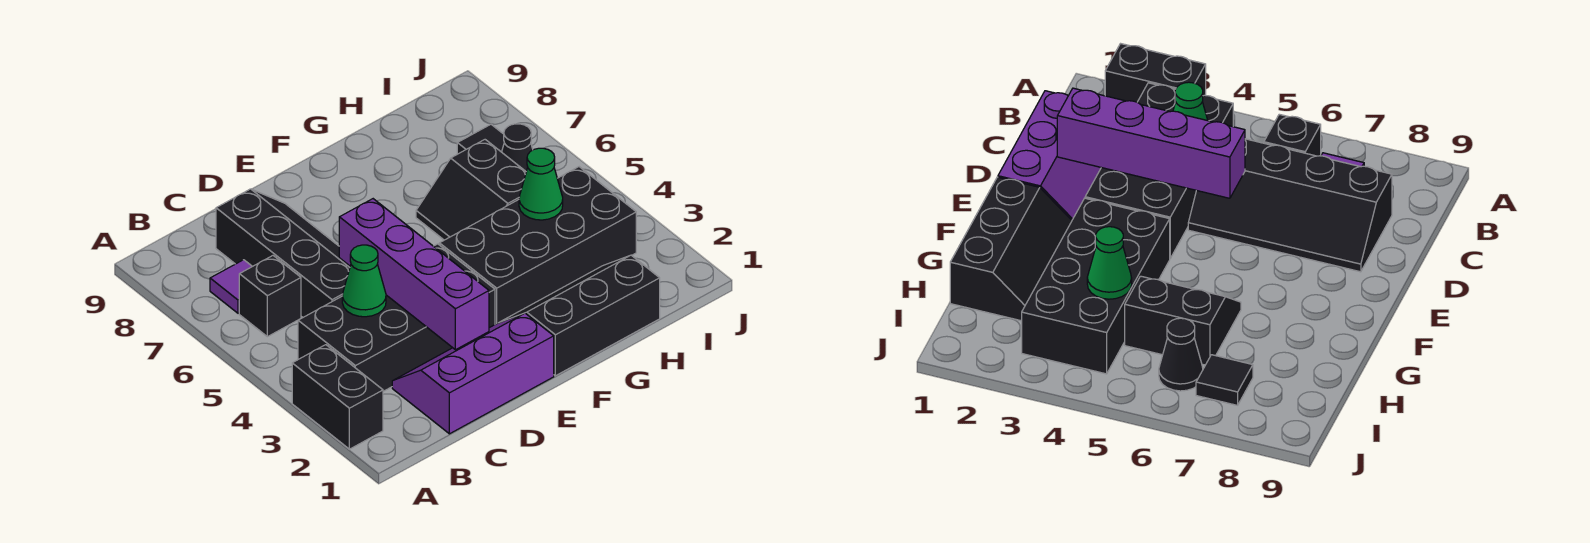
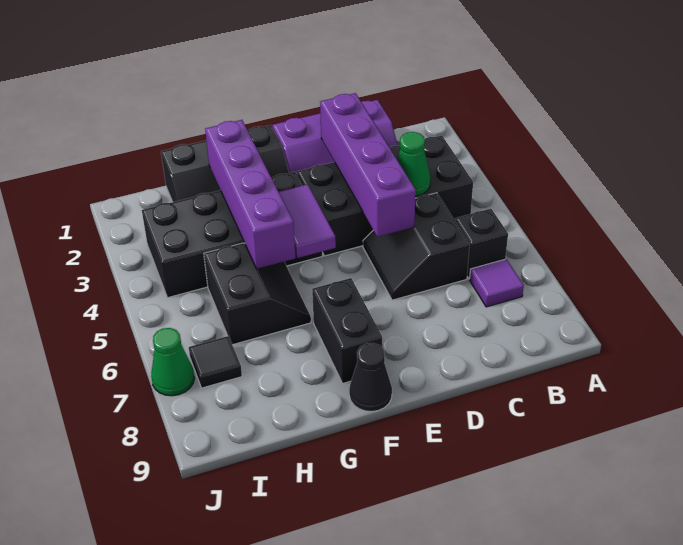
black 1x2 brick [292,345,383,449] -> black 1x2 brick moved to [312,278,382,383]
black 2x4 slope [216,189,350,317] -> black 2x2 slope [363,193,470,300]
none -> purple 1x2 tile [279,184,336,258]
none -> purple 1x4 brick [205,120,295,269]
green 1x1 cone [519,148,563,220] -> green 1x1 cone moved to [151,328,194,396]
black 1x1 cone [502,124,533,171] -> black 1x1 cone moved to [349,343,392,412]

